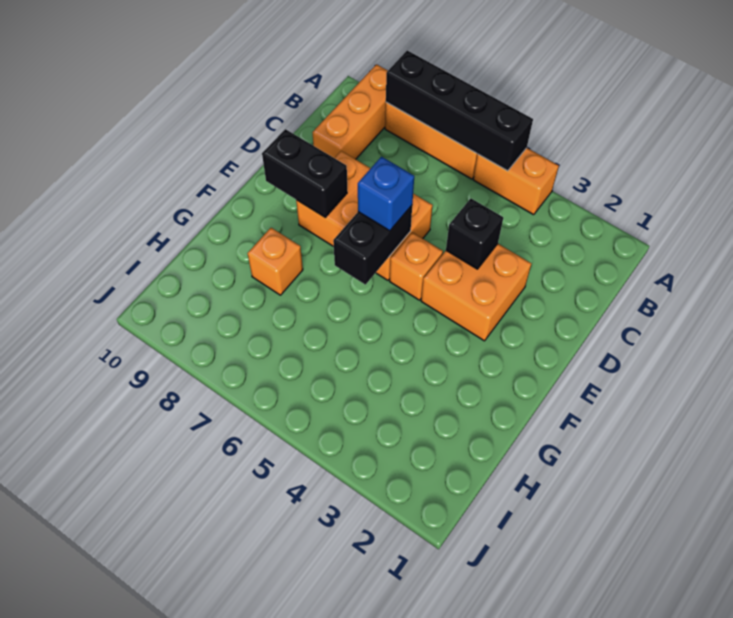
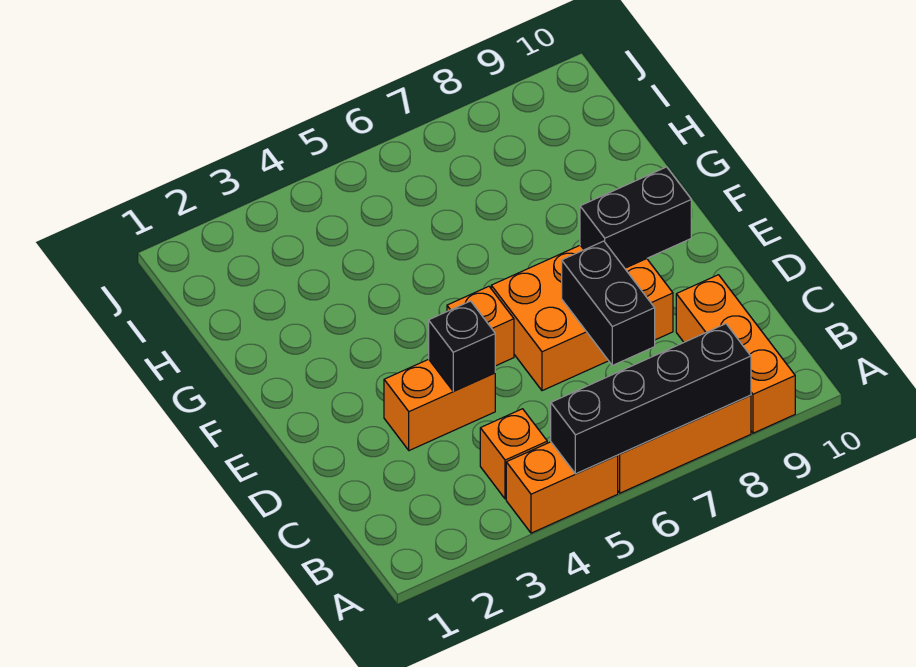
orange 2x2 brick [421,244,532,341] -> orange 1x2 brick [384,359,495,451]
black 1x2 brick [333,206,412,285] -> black 1x2 brick moved to [562,241,655,365]
blue 1x1 brick [358,157,414,231] -> none
orange 1x1 brick [248,228,303,295] -> orange 1x1 brick moved to [480,409,547,499]

